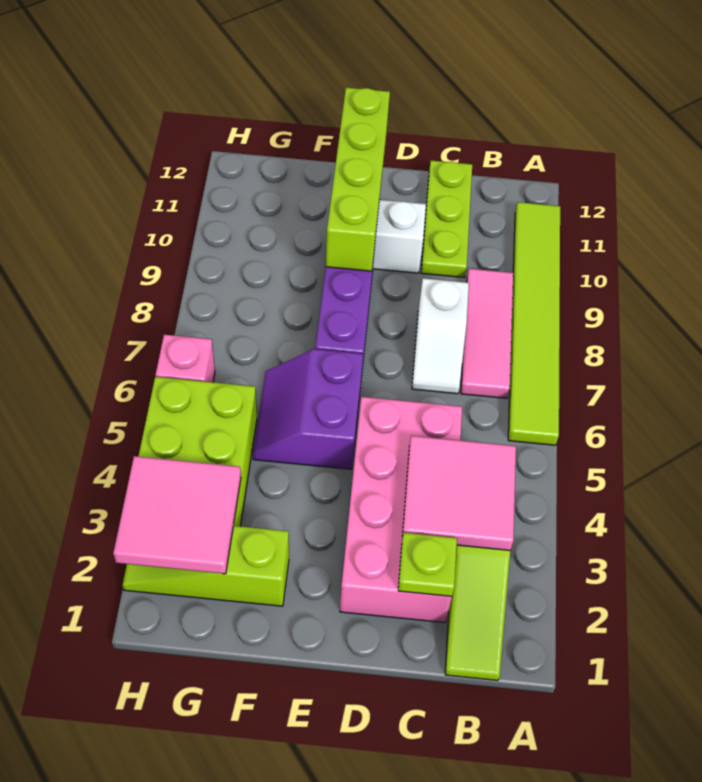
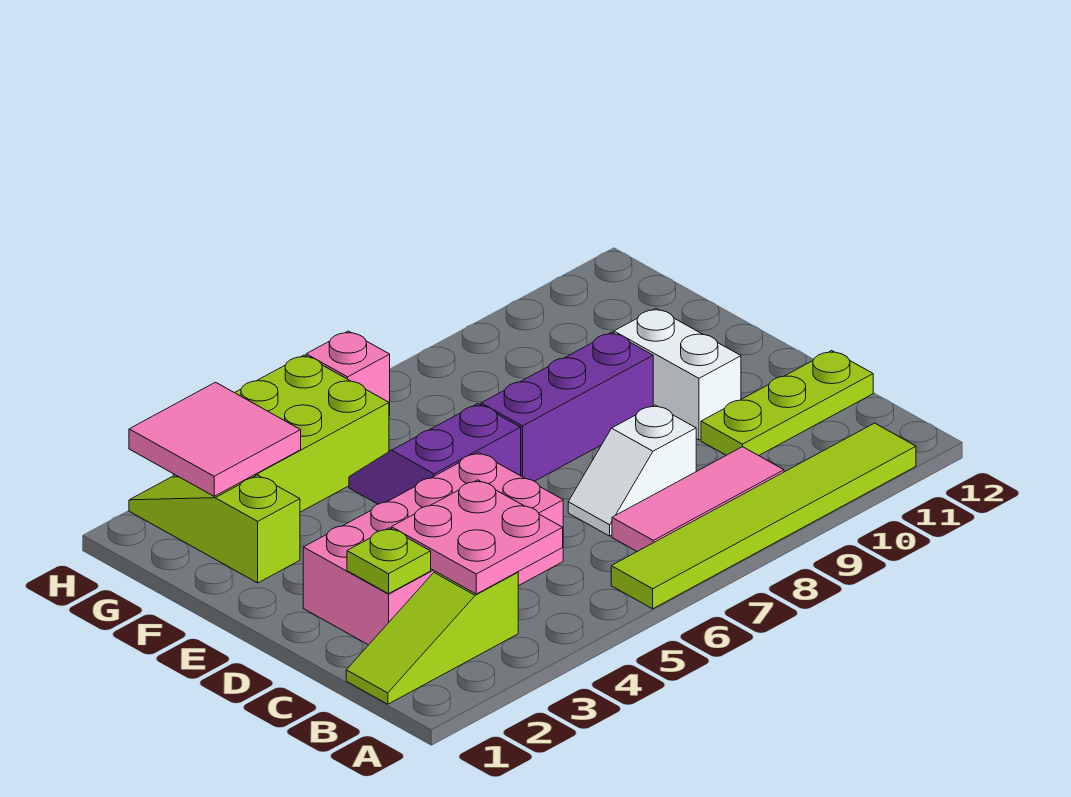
pink 2x2 tile [402,436,516,550] -> pink 2x2 plate [391,480,563,594]
lime 1x4 brick [326,88,390,271] -> none

